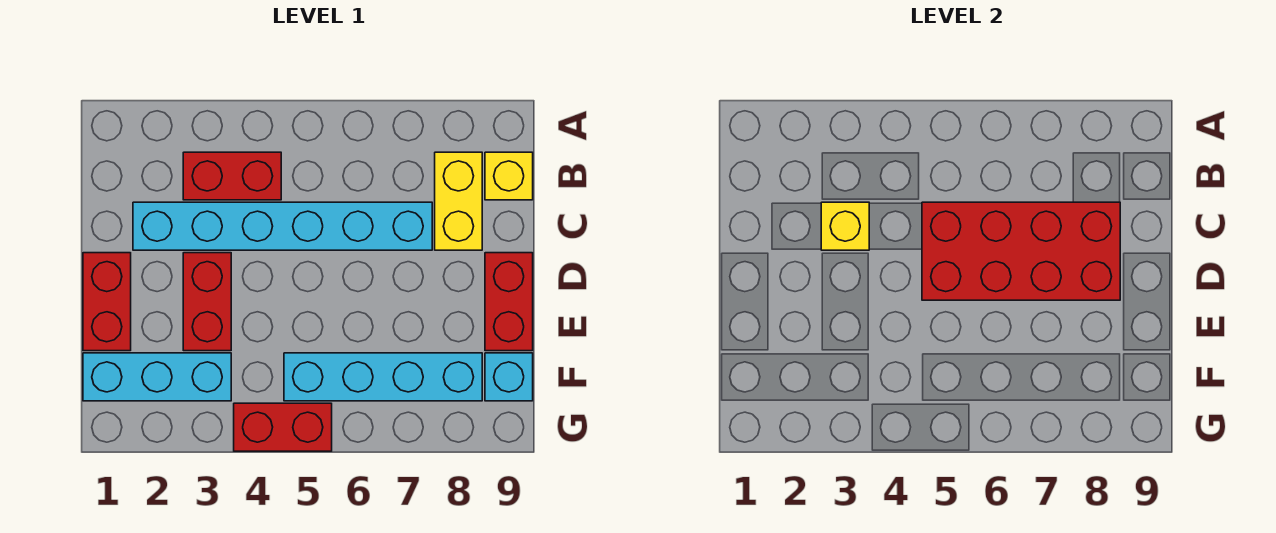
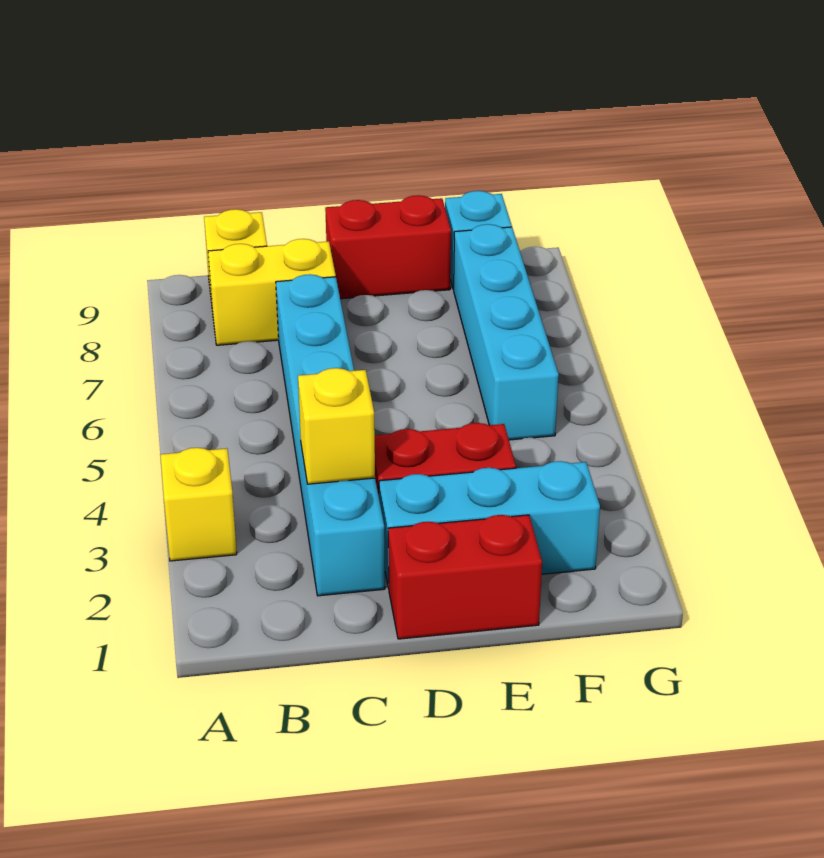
none -> yellow 1x1 brick [160,448,237,561]
red 1x2 brick [183,152,281,200] -> none
red 2x4 brick [922,202,1120,300] -> none
cyan 1x3 brick [83,353,231,401] -> cyan 1x3 brick turned to [379,461,600,589]
red 1x2 brick [234,403,332,451] -> none

